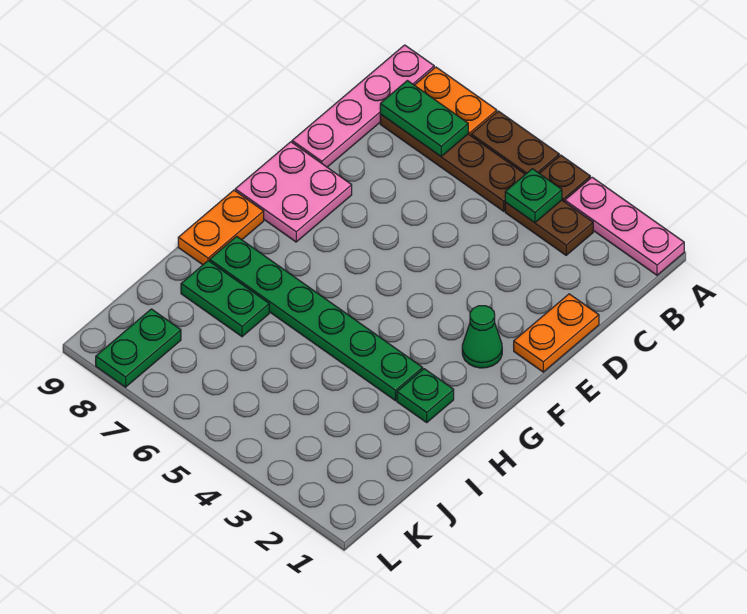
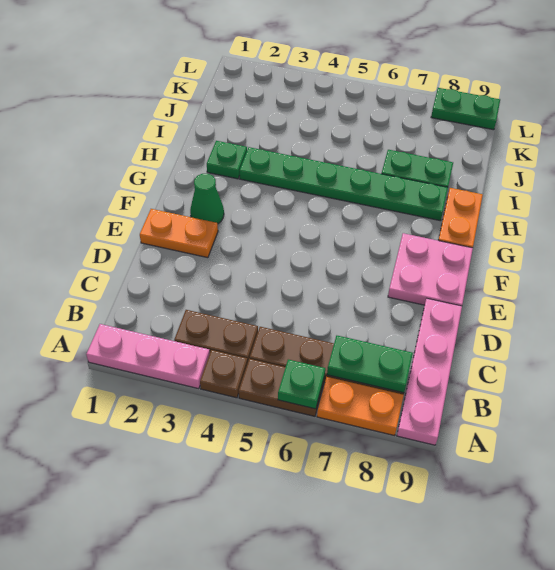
green 1x1 plate [505,169,562,223] -> green 1x1 plate moved to [278,360,325,409]
orange 1x2 plate [514,294,599,372] -> orange 1x2 plate turned to [140,209,218,258]
green 1x2 plate [96,309,181,387] -> green 1x2 plate turned to [431,88,500,130]

